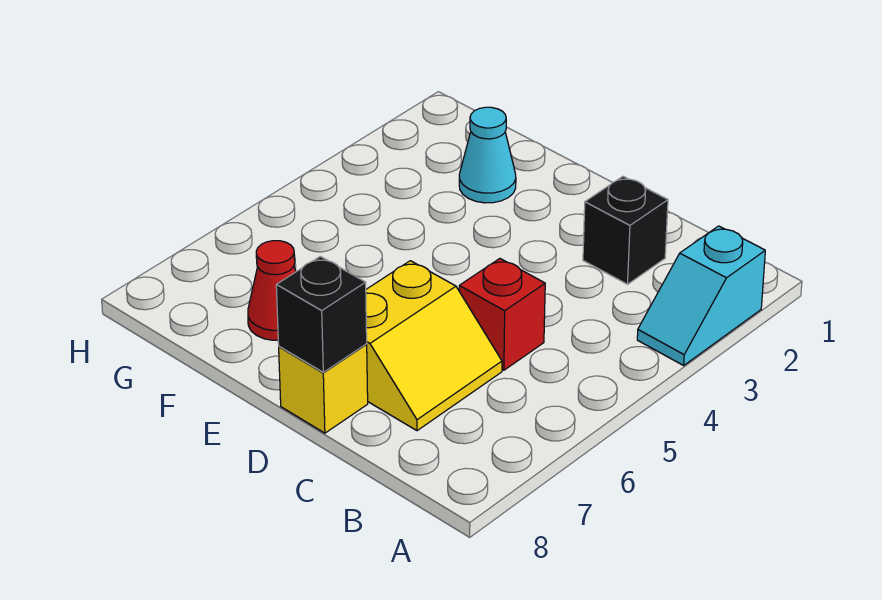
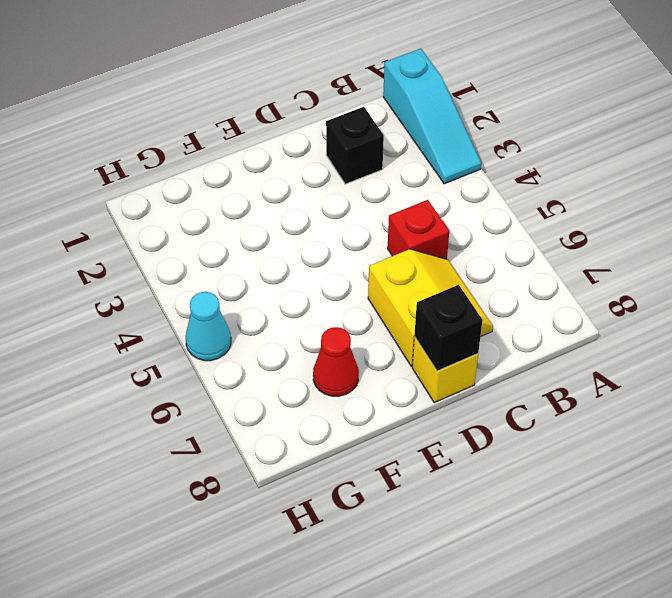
cyan 1x2 slope [637,226,765,365] -> cyan 1x3 slope [383,49,481,184]
cyan 1x1 cone [459,107,516,203] -> cyan 1x1 cone moved to [186,292,231,361]

